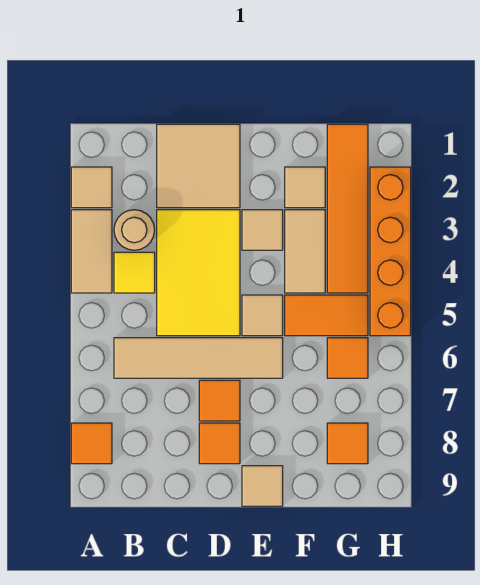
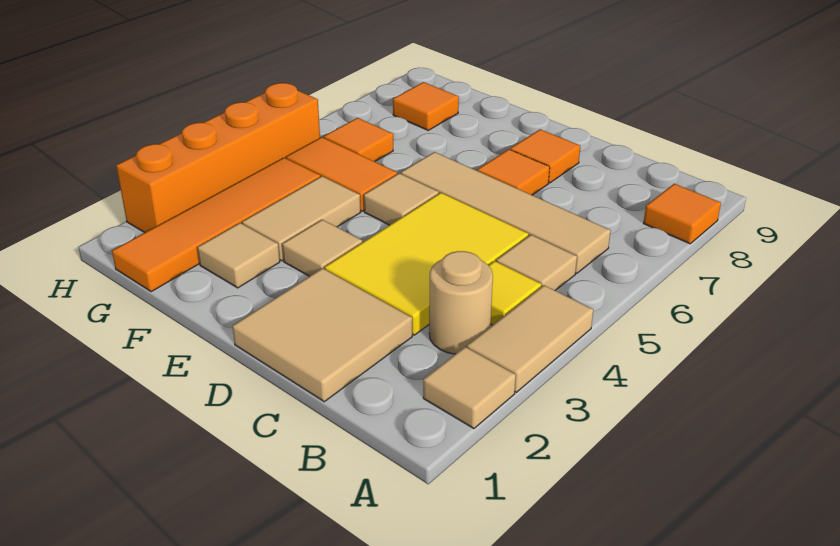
tan 1x1 tile [242,466,283,506] -> tan 1x1 tile moved to [496,235,577,291]

